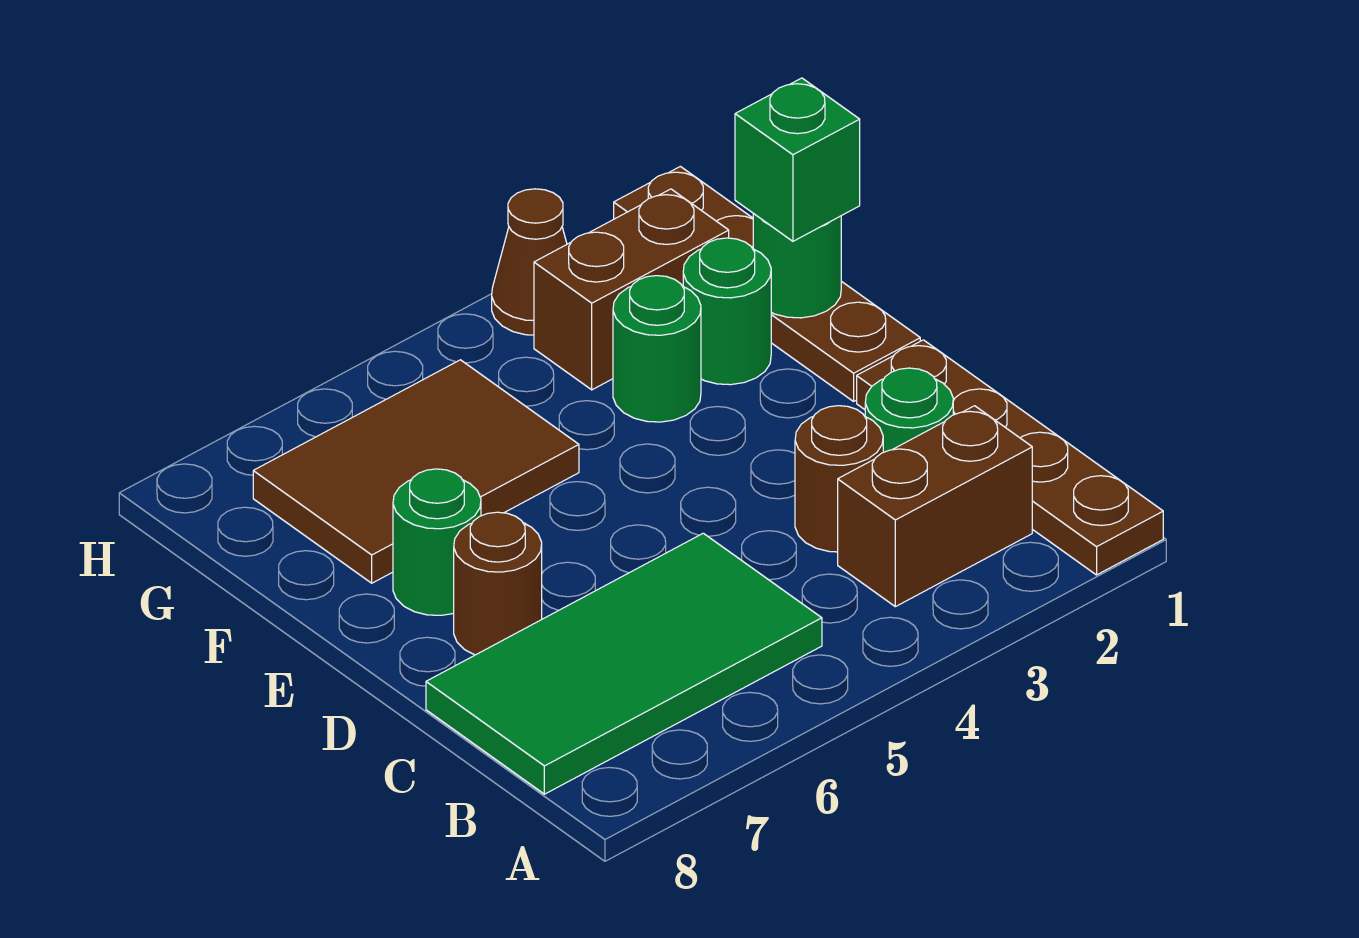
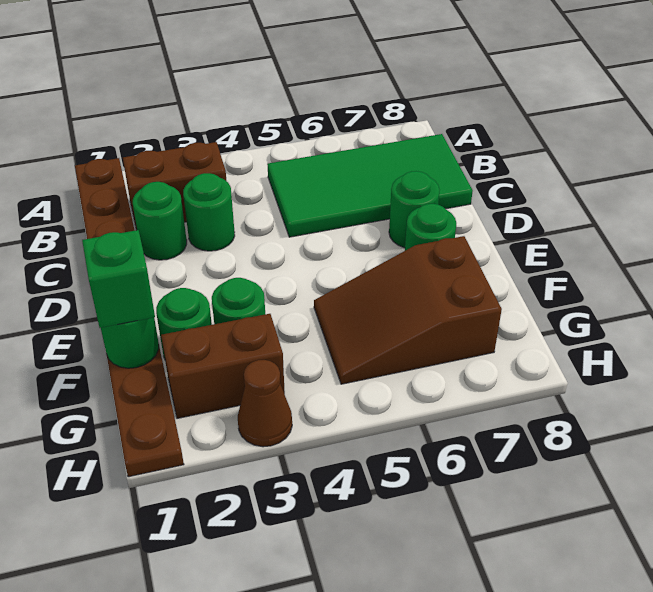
brown 1x1 round brick [795,406,883,552] -> green 1x1 round brick [183,173,235,251]
brown 1x1 round brick [454,512,542,655] -> green 1x1 round brick [389,171,439,248]
brown 2x3 tile [253,360,579,583] -> brown 2x3 slope [314,236,502,384]

